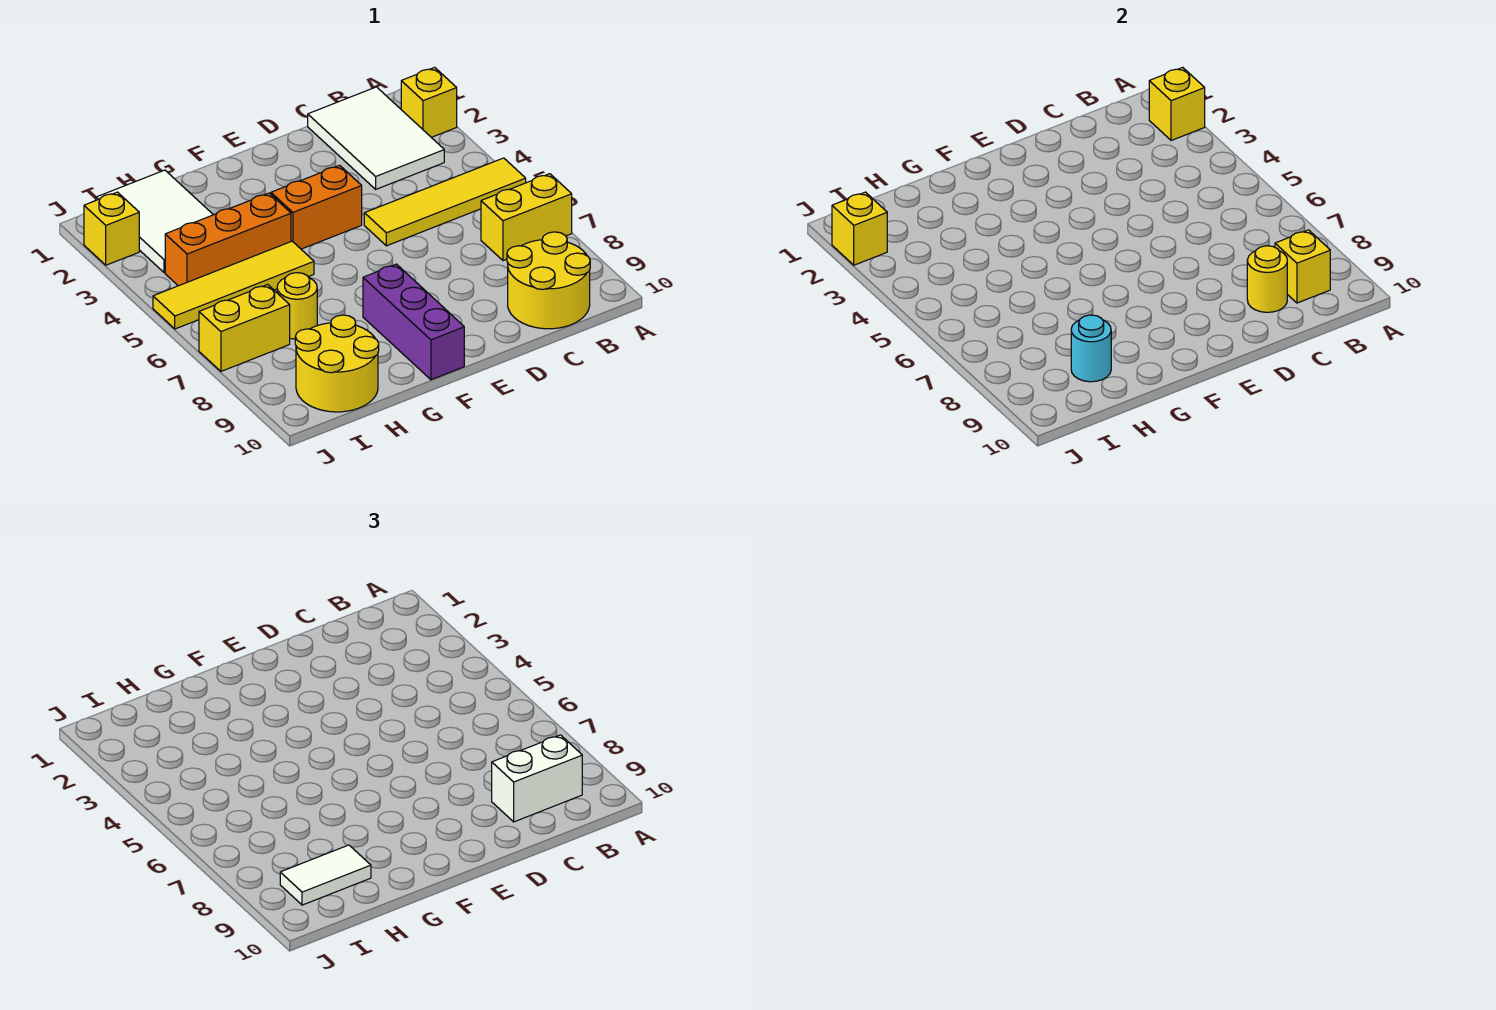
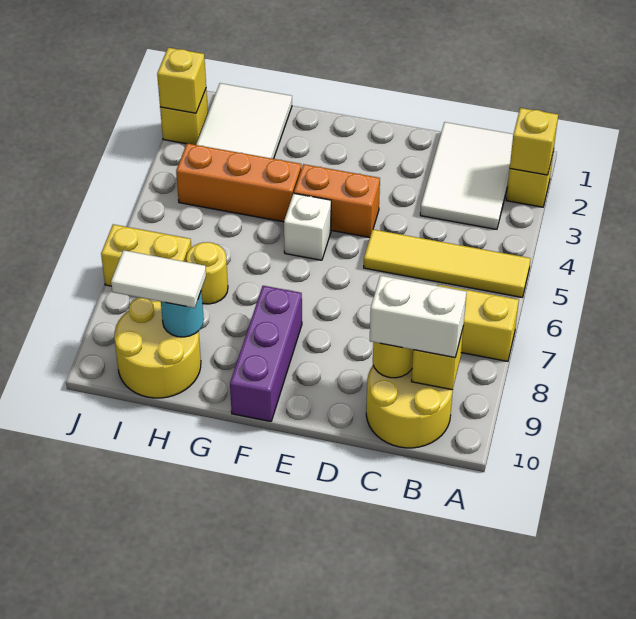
none -> white 1x1 brick [284,194,331,260]
yellow 1x4 tile [153,241,314,329] -> none

